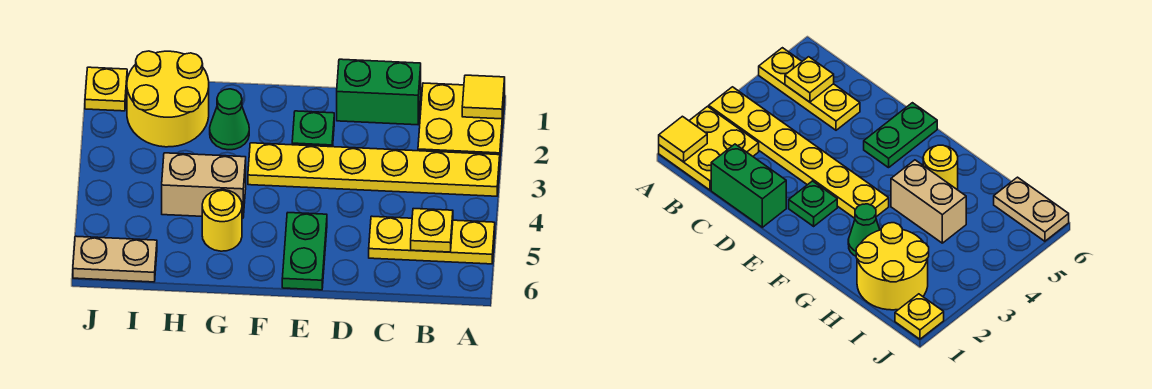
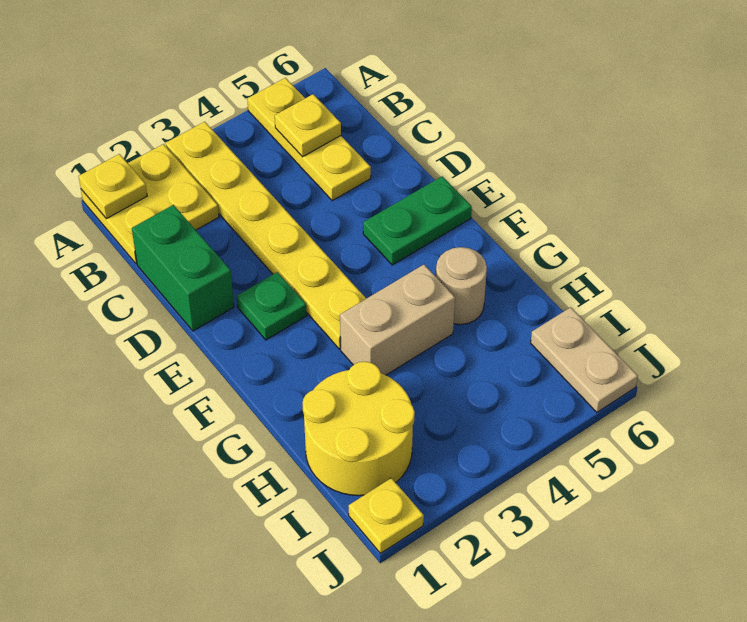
yellow 1x1 tile [462,75,505,119] -> yellow 1x1 plate [79,154,147,219]
green 1x1 cone [210,89,249,150] -> none
tan 1x2 brick [162,153,246,218] -> tan 1x2 brick turned to [340,265,455,375]
yellow 1x1 round brick [202,190,242,251] -> tan 1x1 round brick [436,247,487,324]

